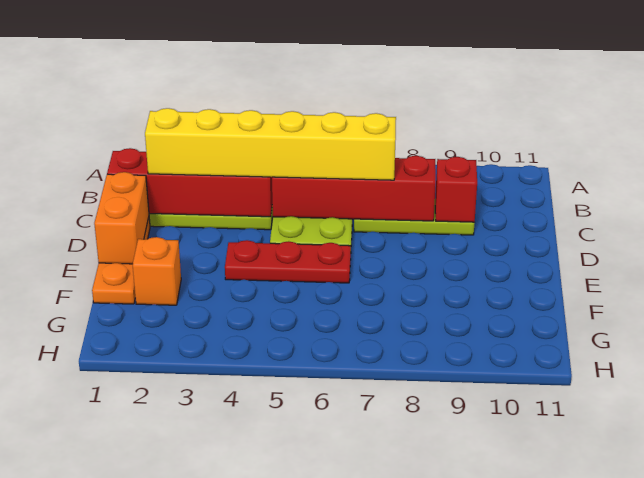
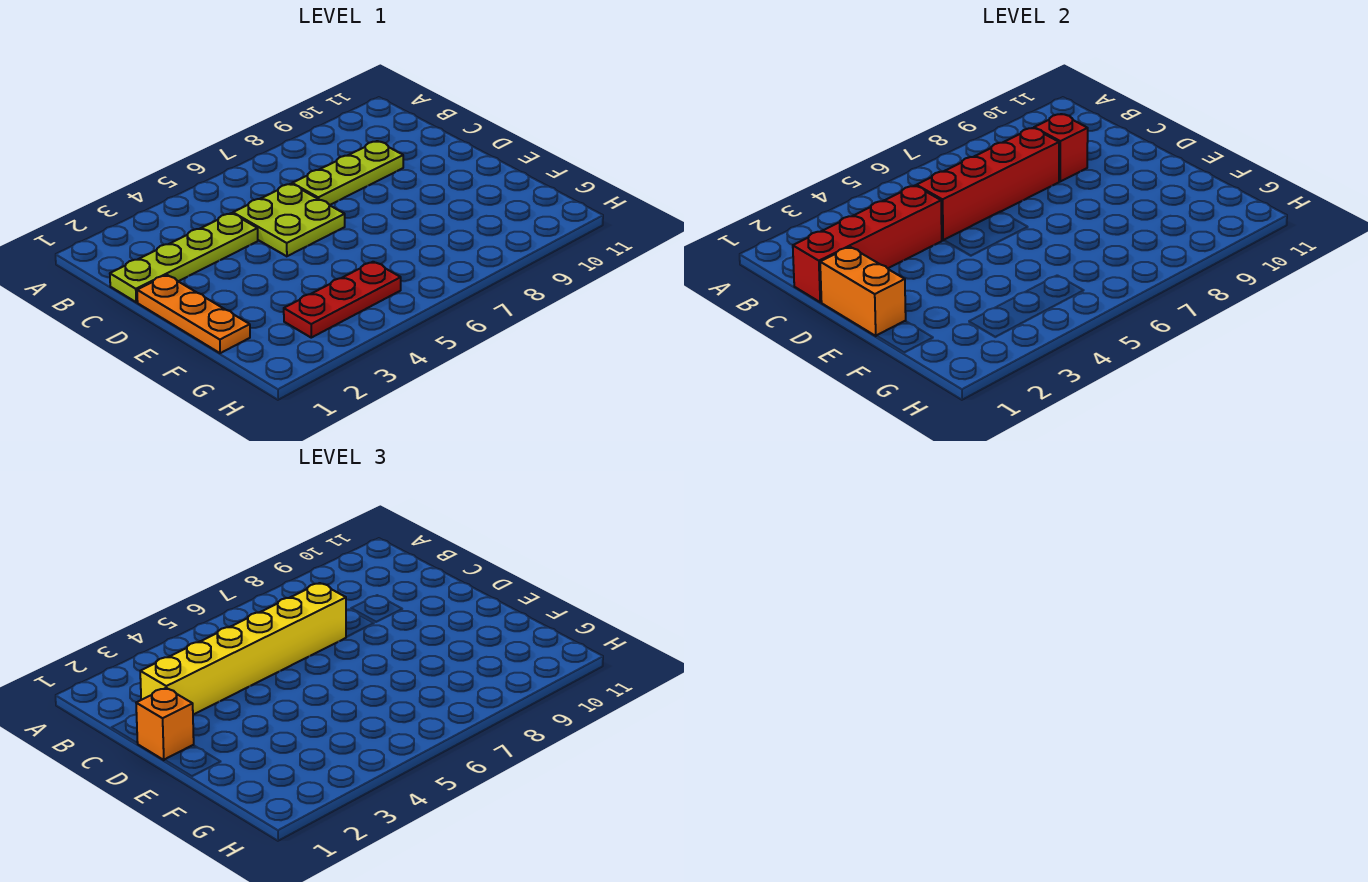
red 1x3 plate [225,240,351,283] -> red 1x3 plate moved to [284,262,401,338]
orange 1x1 brick [133,237,181,305] -> orange 1x1 brick moved to [136,688,194,760]

